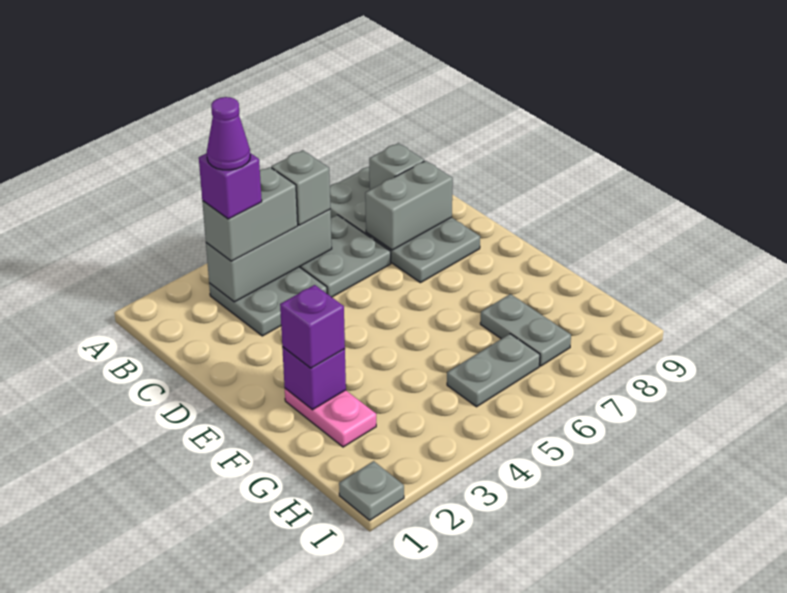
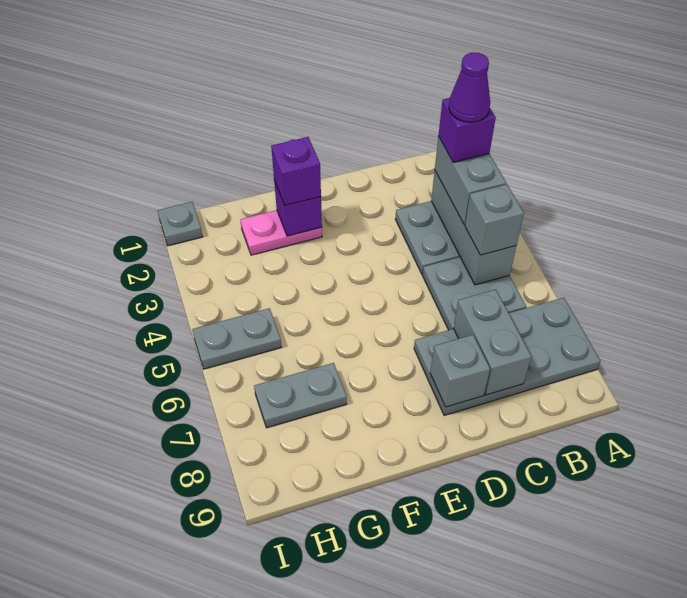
grey 1x1 brick [369,143,424,190] -> grey 1x1 brick moved to [430,335,490,407]
grey 1x2 plate [447,334,540,407] -> grey 1x2 plate turned to [192,308,281,369]

